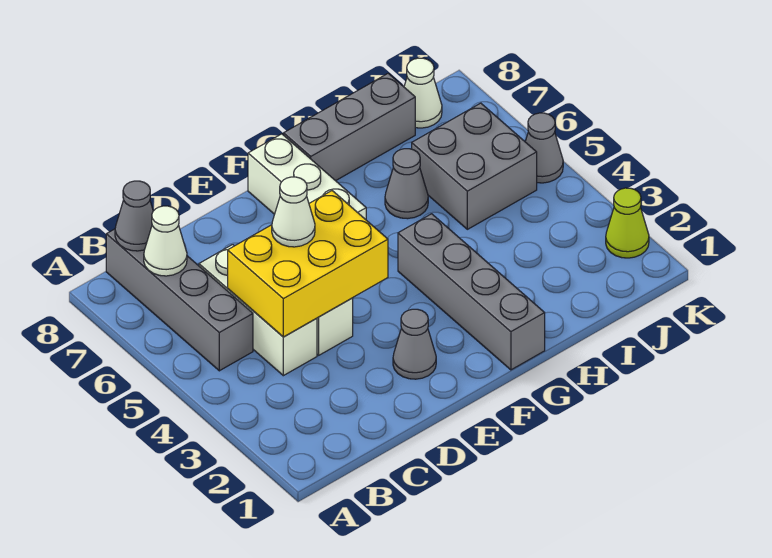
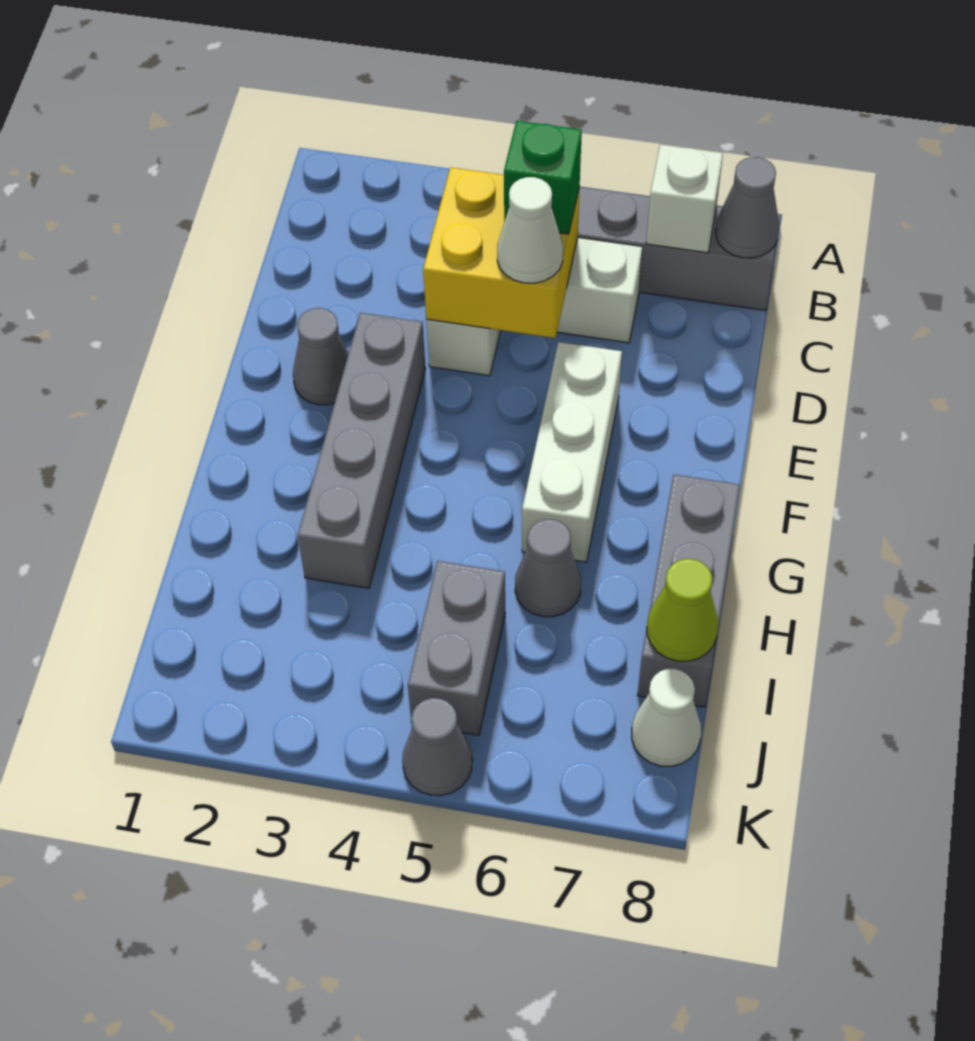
white 1x1 cone [144,206,187,276] -> white 1x1 brick [646,145,723,253]
yellow 2x3 brick [228,191,388,337] -> yellow 2x2 brick [423,167,580,338]
none -> green 1x1 brick [504,121,582,234]
white 1x3 brick [248,134,366,220] -> white 1x3 brick turned to [522,342,622,562]
grey 1x4 brick [398,214,545,370] -> grey 1x4 brick turned to [298,313,426,588]
grey 2x2 brick [412,103,537,229] -> grey 1x2 brick [408,561,505,735]
lime 1x1 cone [606,188,649,258] -> lime 1x1 cone moved to [647,559,718,661]

